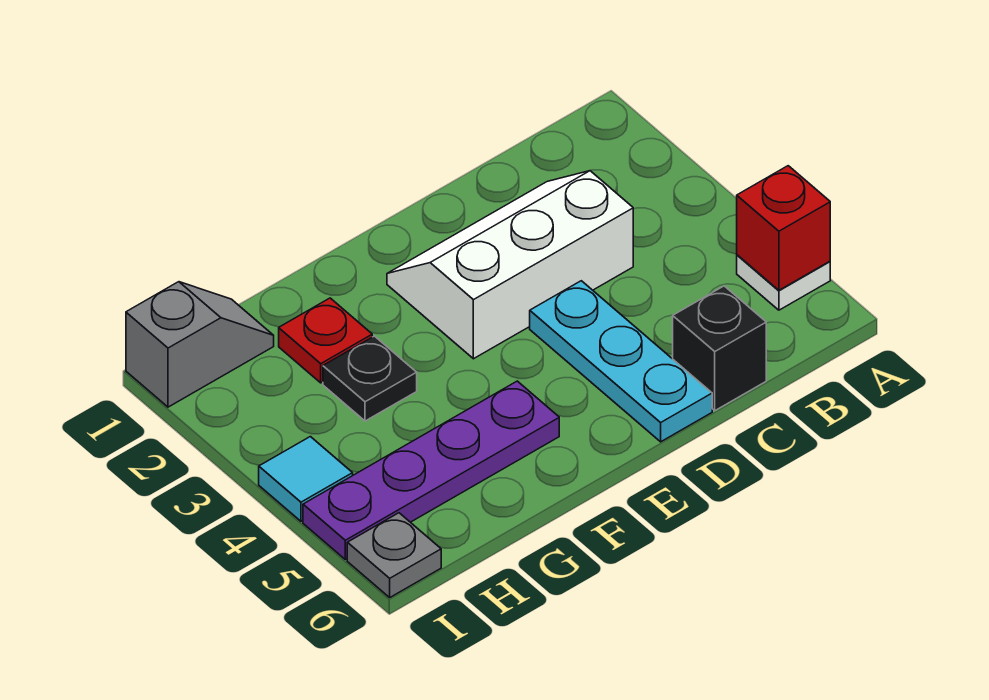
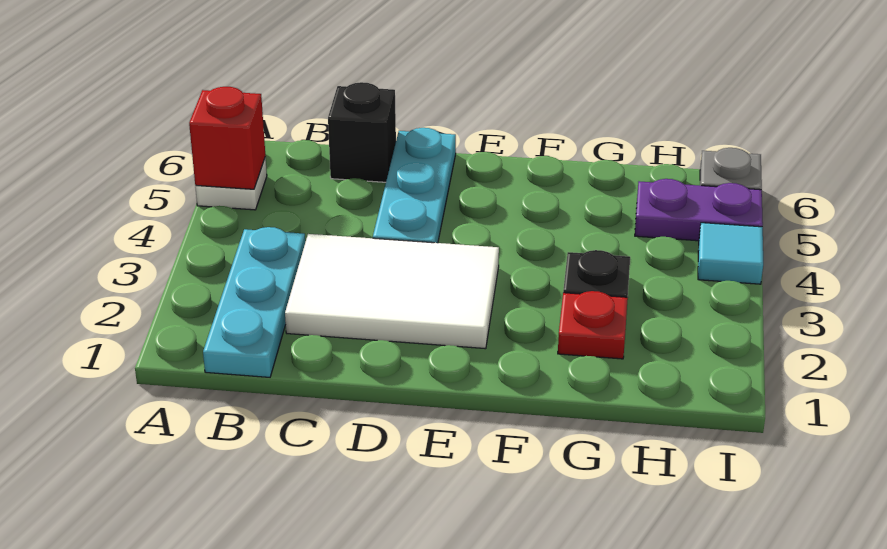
none -> cyan 1x3 plate [203,227,305,377]
white 2x3 slope [387,171,633,359] -> white 2x3 tile [285,234,499,349]
purple 1x4 plate [303,381,559,559] -> purple 1x2 plate [635,179,763,241]
grey 1x2 slope [126,282,274,407] -> none

